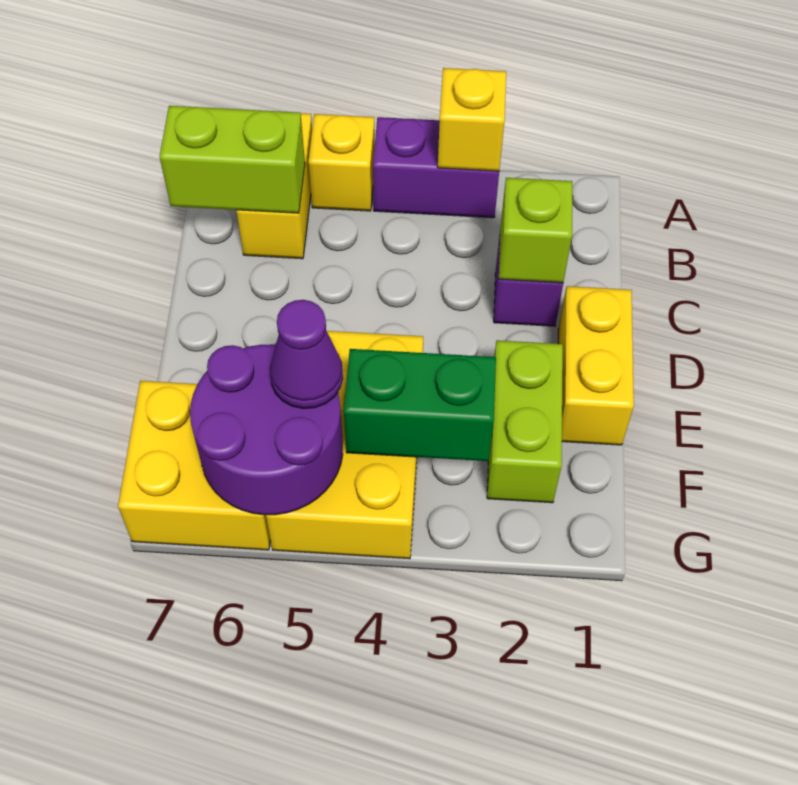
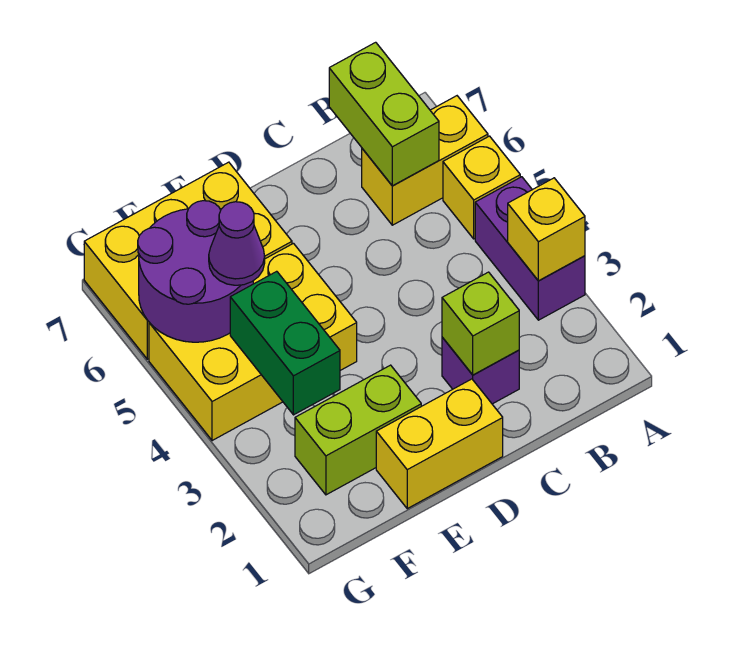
yellow 2x2 brick [118,381,270,550] -> yellow 2x3 brick [84,162,292,359]

